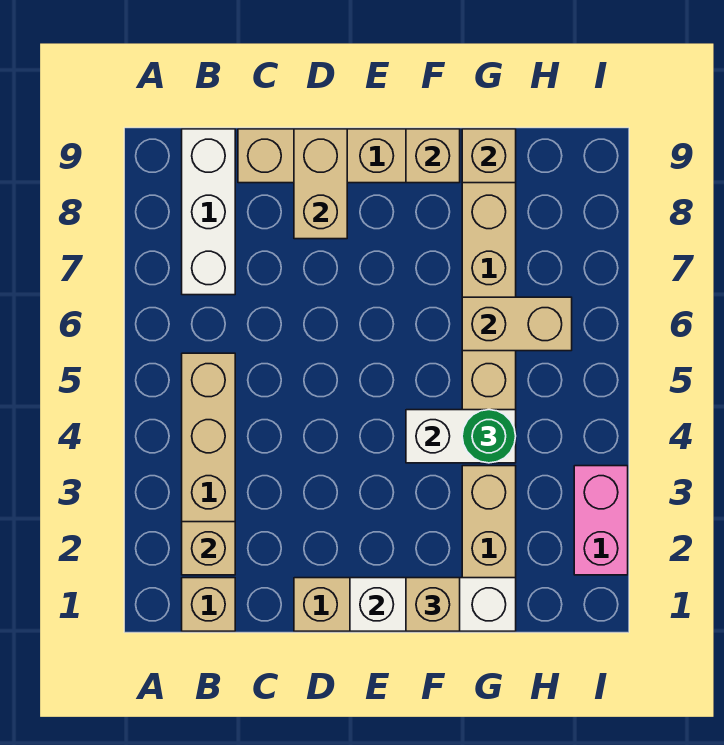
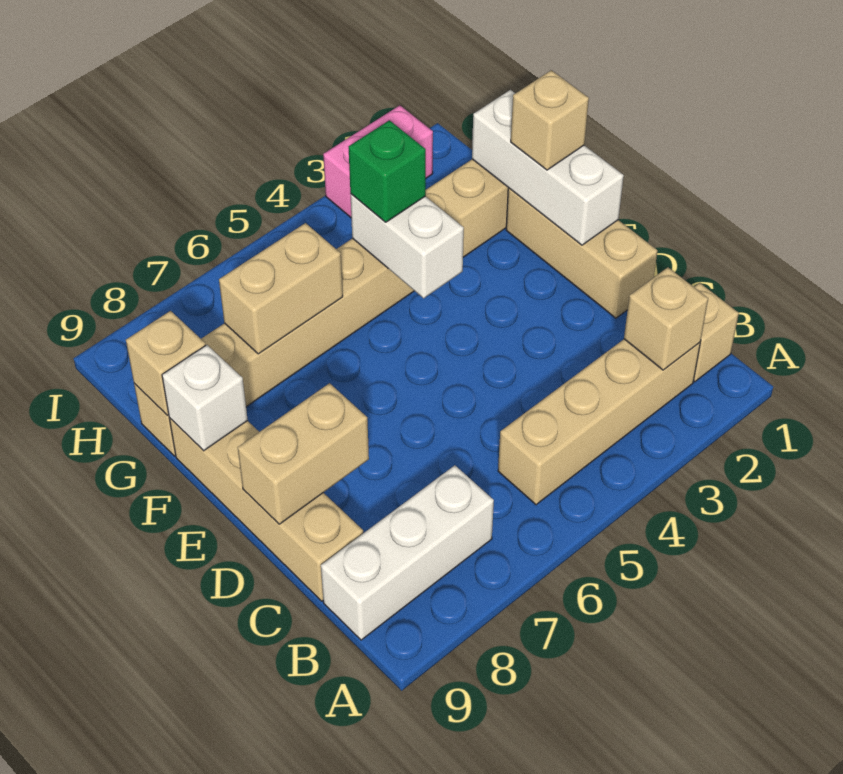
tan 1x1 brick [406,129,460,183] -> white 1x1 brick [162,345,248,451]
green 1x1 round brick [462,410,516,463] -> green 1x1 brick [349,120,426,222]
tan 1x2 brick [462,297,572,351] -> tan 1x2 brick turned to [219,223,343,354]

